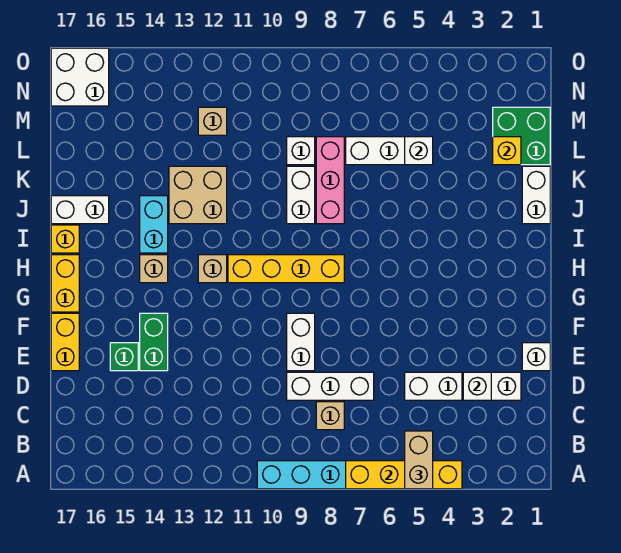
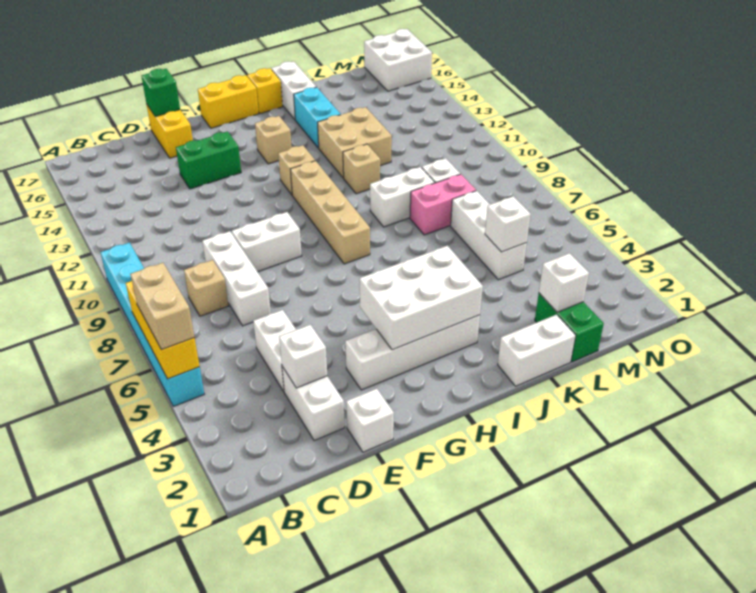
yellow 1x4 brick [346,461,462,489] -> yellow 1x3 brick [126,281,200,379]
tan 1x2 brick [405,431,433,489] -> tan 1x2 brick turned to [130,263,194,350]
green 1x1 brick [110,343,138,371] -> green 1x1 brick moved to [141,69,180,117]
yellow 1x2 brick [51,313,79,371] -> yellow 1x2 brick turned to [147,105,193,158]
none -> white 1x4 brick [345,315,480,390]
none -> white 2x3 brick [360,245,483,350]
yellow 1x4 brick [228,255,344,283] -> tan 1x4 brick [291,161,370,264]
cyan 1x2 brick [140,196,168,253] -> cyan 1x2 brick turned to [294,87,341,148]
pink 1x3 brick [316,137,344,224] -> pink 1x2 brick [410,174,476,235]
green 2x2 brick [493,107,550,165] -> green 1x2 brick [535,293,604,362]
yellow 1x1 brick [493,137,521,165] -> white 1x1 brick [539,253,589,312]
tan 1x1 brick [198,107,227,135] -> tan 1x1 brick moved to [343,144,380,194]

